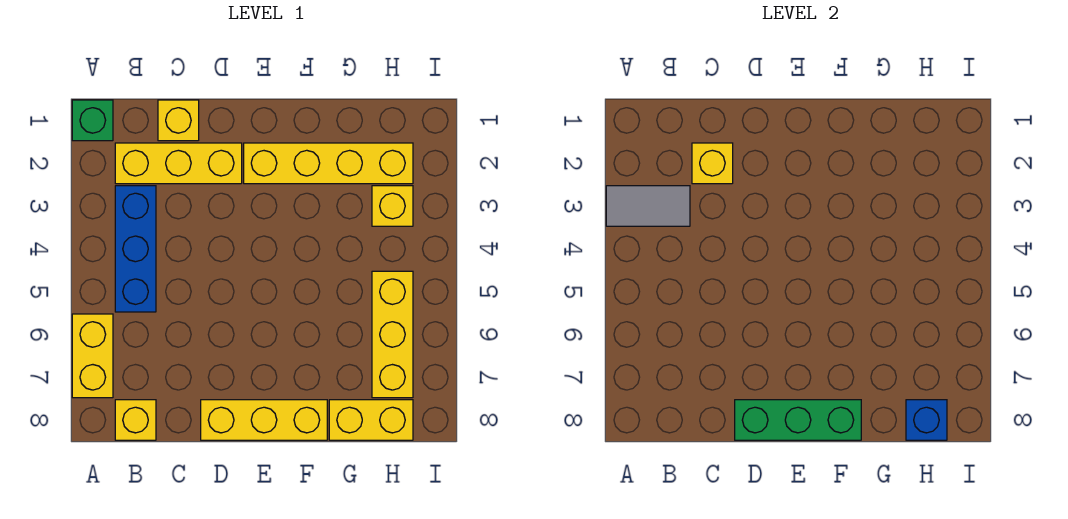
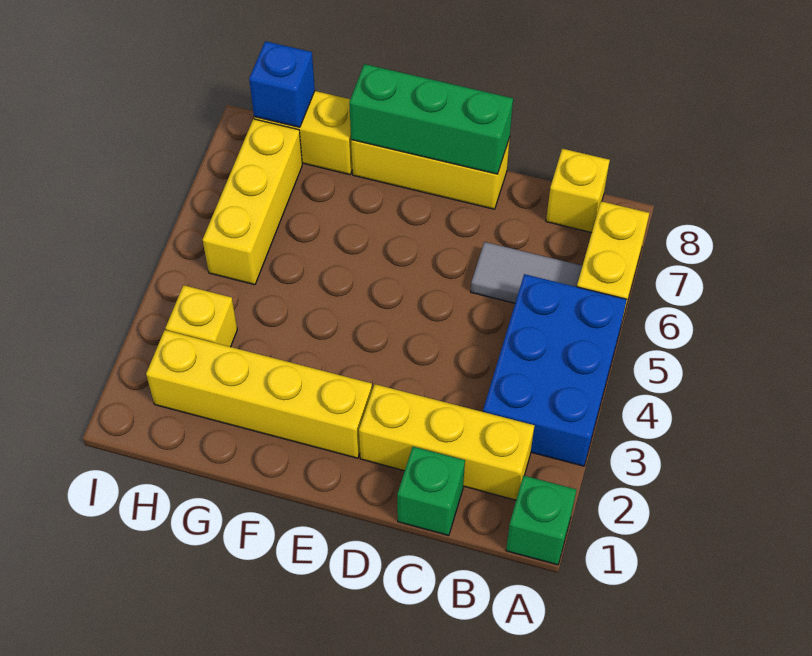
grey 1x2 tile [606,186,690,226] -> grey 1x2 tile moved to [471,242,582,303]
blue 1x3 brick [115,186,156,312] -> blue 2x3 brick [483,274,627,466]
yellow 1x1 brick [158,100,199,141] -> green 1x1 brick [397,447,465,535]
yellow 1x1 brick [692,143,733,184] -> none

